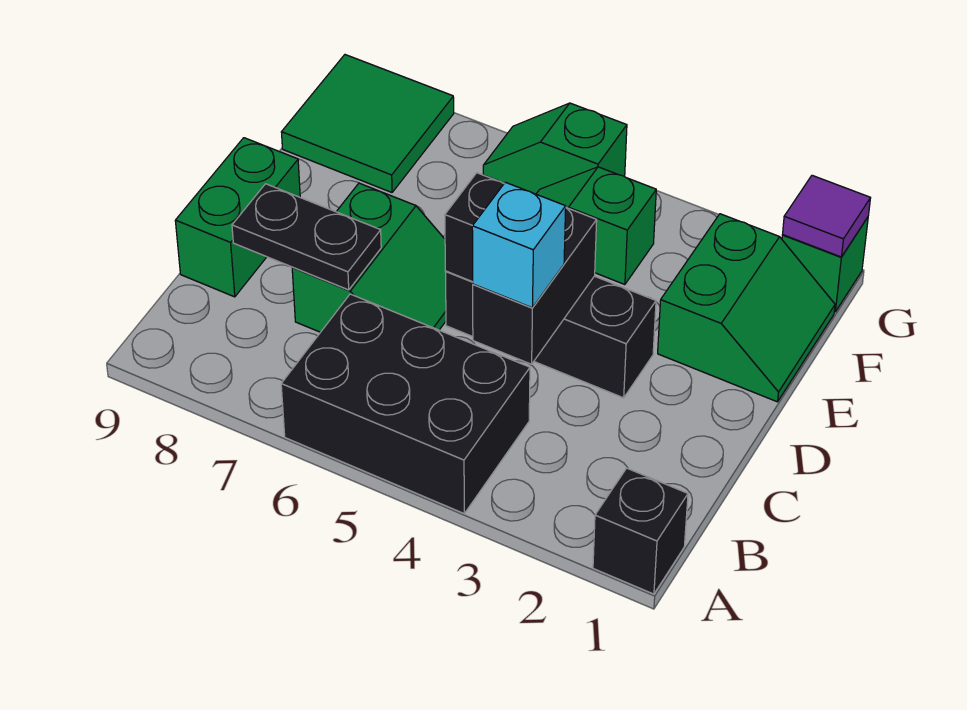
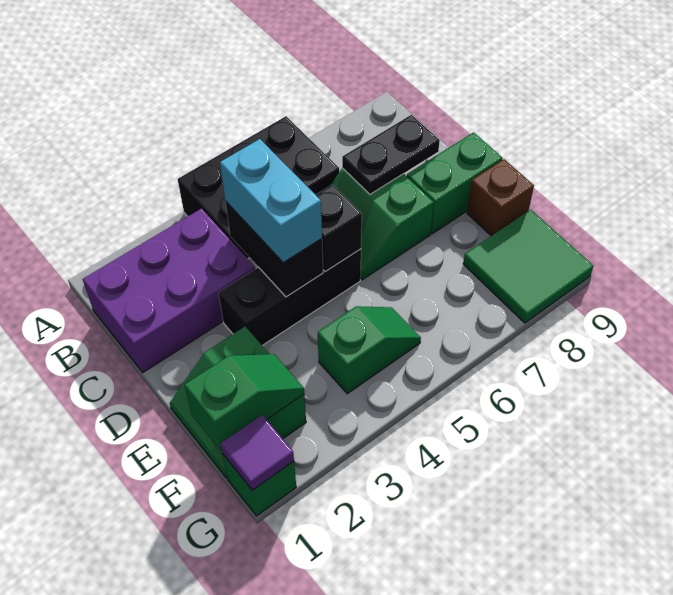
black 1x1 brick [593,468,688,594] -> none
none -> purple 2x3 brick [83,209,255,372]
cyan 1x1 brick [472,182,566,308] -> cyan 1x2 brick [220,139,322,263]
green 1x2 brick [175,138,300,297] -> green 1x2 brick turned to [407,132,502,234]
none -> brown 1x1 brick [467,159,534,236]
green 1x2 slope [483,103,627,194] -> green 1x2 slope moved to [185,354,304,451]

